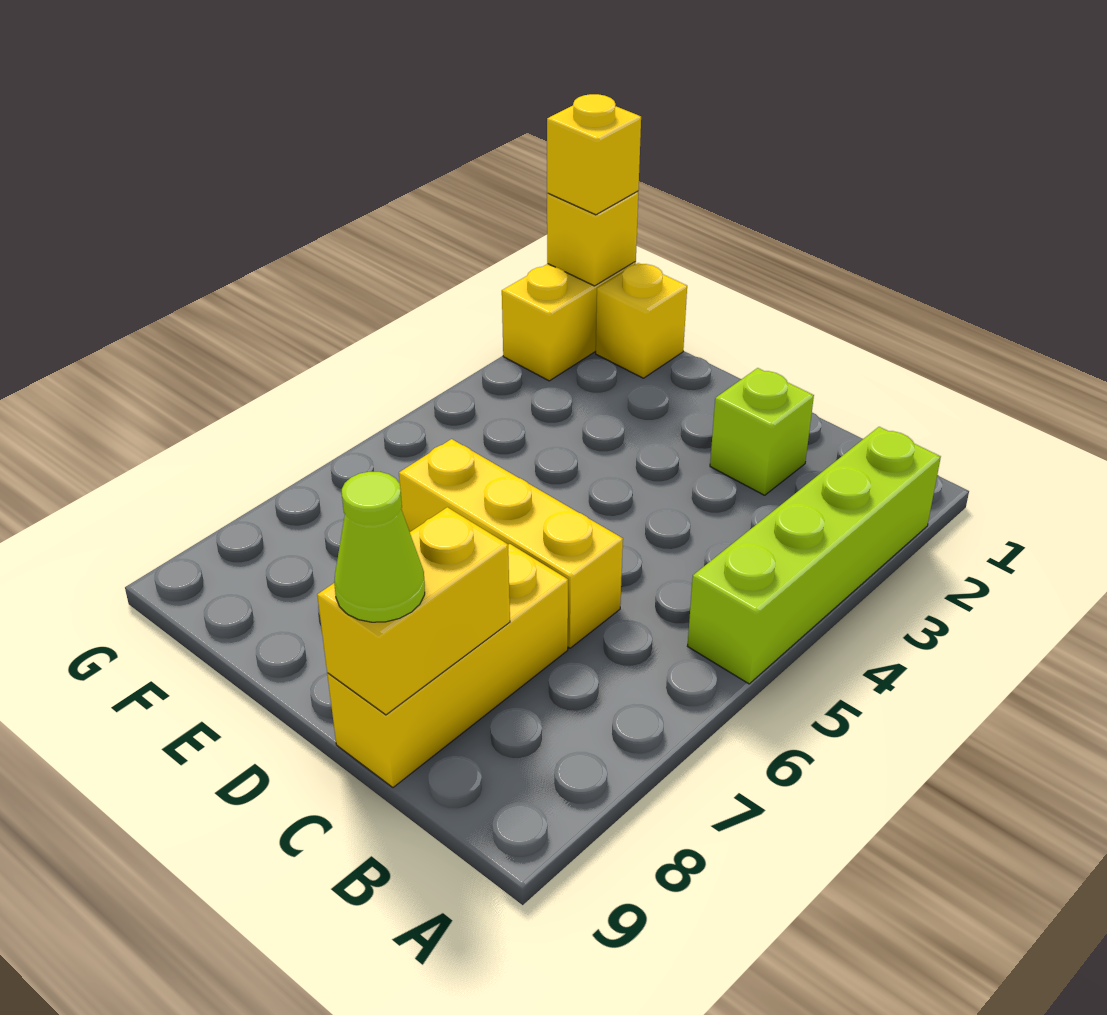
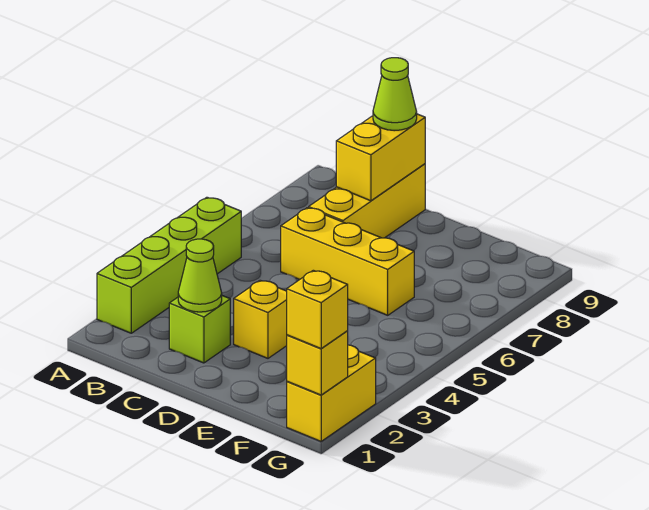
none -> lime 1x1 cone [178,239,222,312]
yellow 1x1 brick [596,263,687,378] -> yellow 1x1 brick moved to [234,280,287,358]

